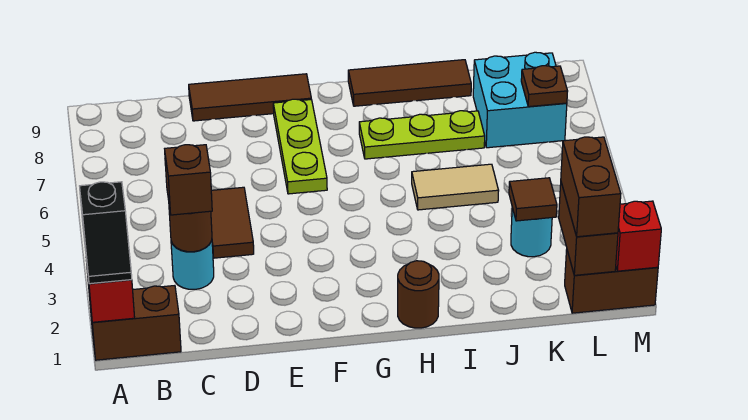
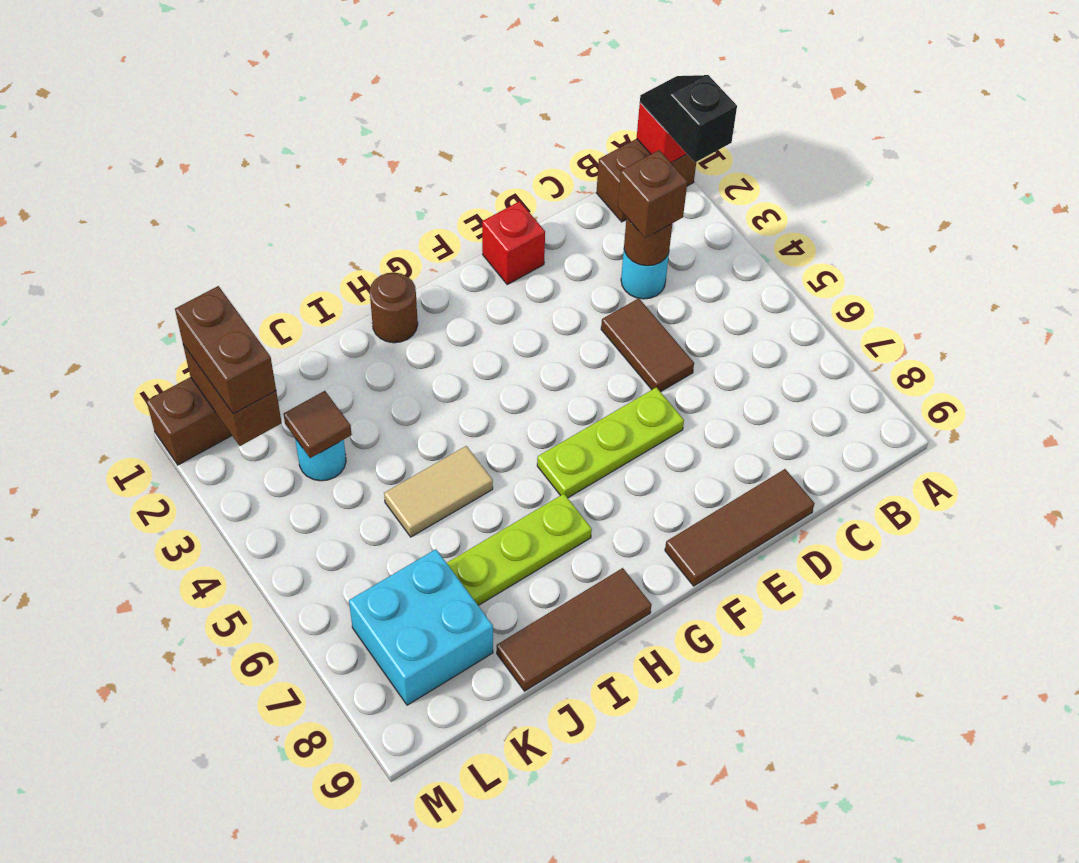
lime 1x3 plate [273,99,327,194] -> lime 1x3 plate turned to [537,387,684,498]
brown 1x1 plate [521,66,568,107] -> none
red 1x1 brick [616,201,661,271] -> red 1x1 brick moved to [482,201,545,284]

